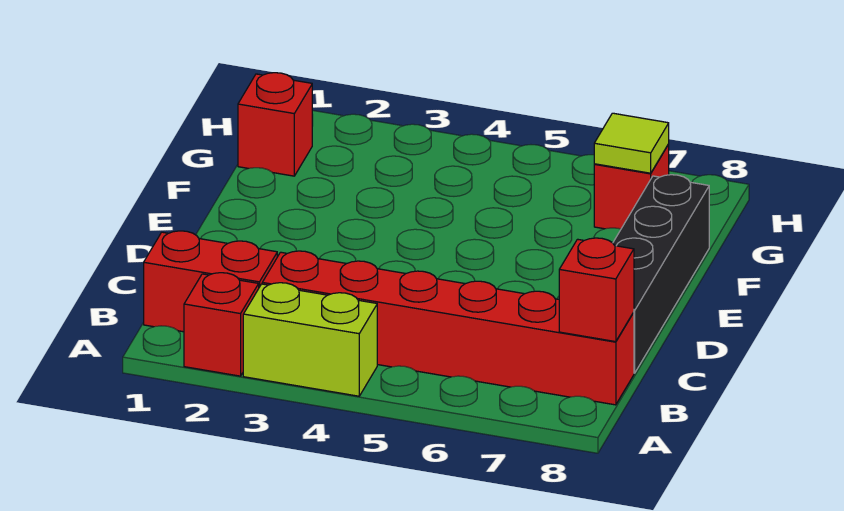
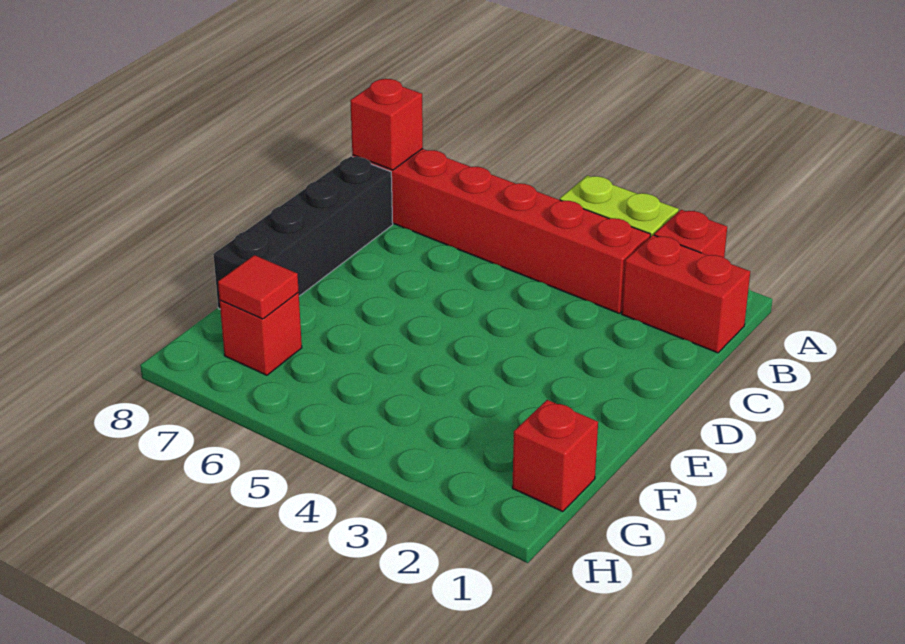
lime 1x1 tile [594,113,669,173] -> red 1x1 tile [218,255,299,319]

